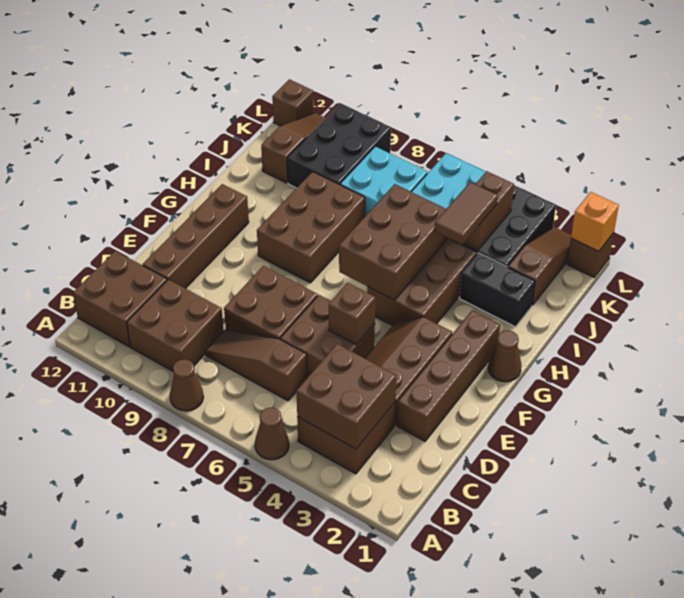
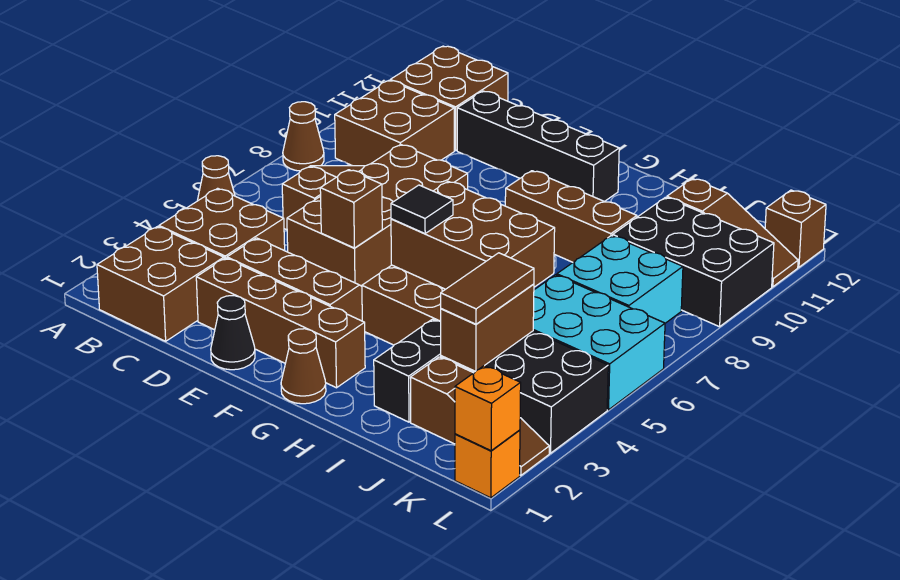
brown 2x2 brick [296,344,396,449] -> brown 2x2 brick moved to [97,227,224,341]
brown 1x4 brick [143,184,249,289] -> black 1x4 brick [457,91,619,202]
none -> black 1x1 cone [211,296,255,370]
none -> black 1x1 tile [391,185,453,233]
brown 2x3 brick [257,172,365,283] -> brown 1x3 brick [505,171,637,262]
brown 1x2 tile [434,182,498,245] -> brown 1x2 tile turned to [441,253,534,324]
brown 1x2 brick [463,171,514,251] -> brown 1x2 brick turned to [440,284,534,371]
brown 1x1 brick [567,233,614,277] -> orange 1x1 brick [455,430,520,498]

